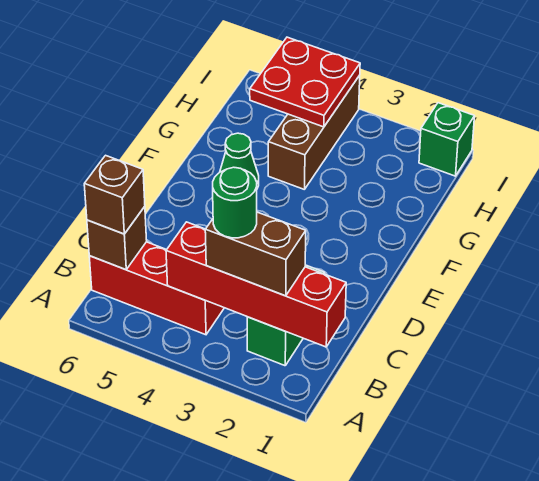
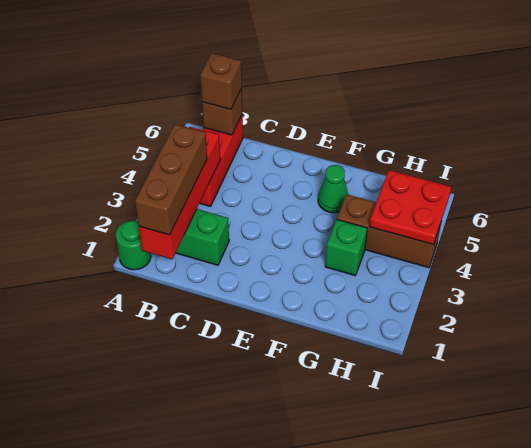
brown 1x2 brick [205,212,306,296] -> brown 1x3 brick [135,124,207,235]
green 1x1 round brick [213,167,257,238] -> green 1x1 round brick moved to [116,221,151,270]
green 1x1 brick [419,103,475,176] -> green 1x1 brick moved to [325,220,367,276]

